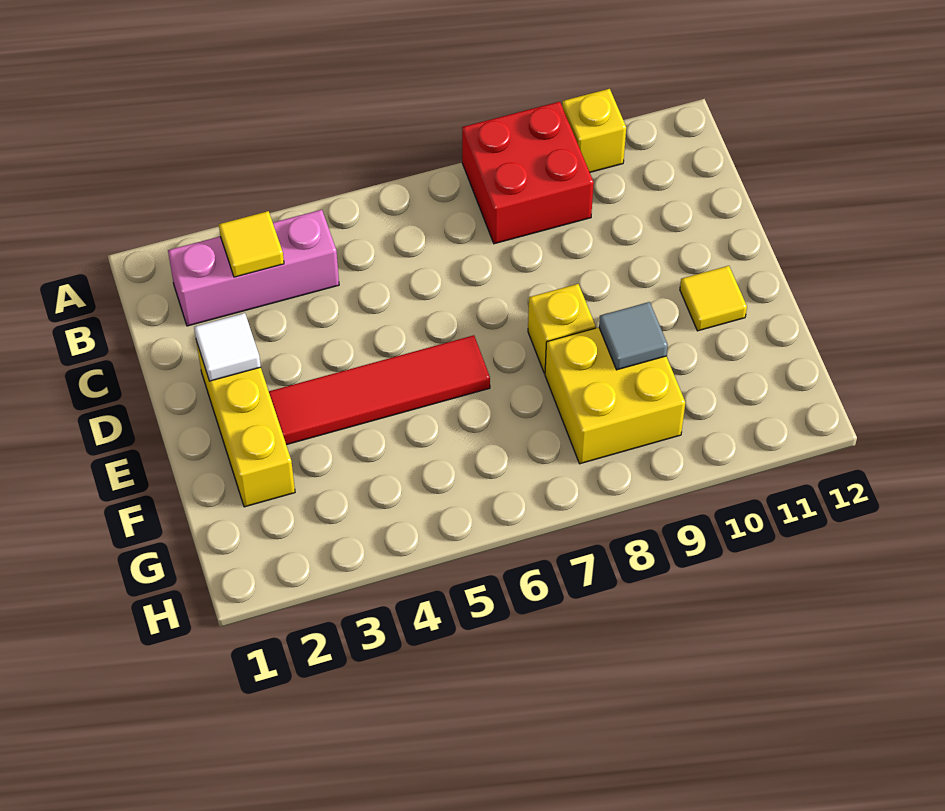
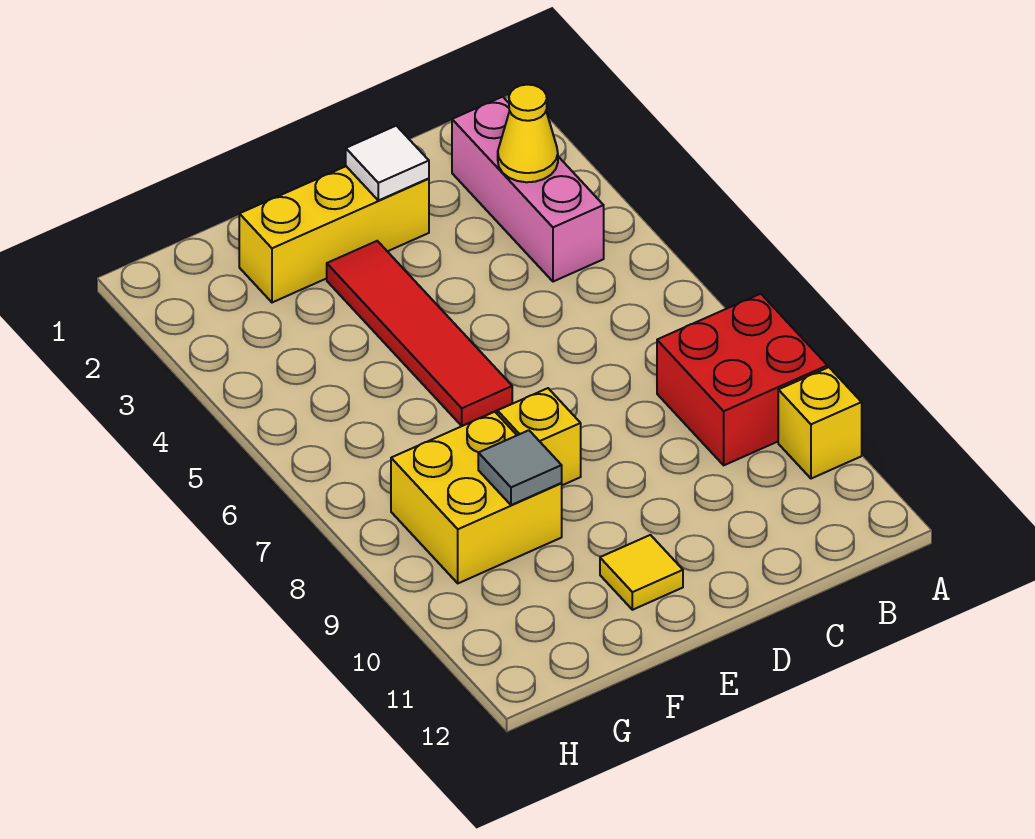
yellow 1x1 tile [219,211,284,277] -> yellow 1x1 cone [498,85,558,182]

